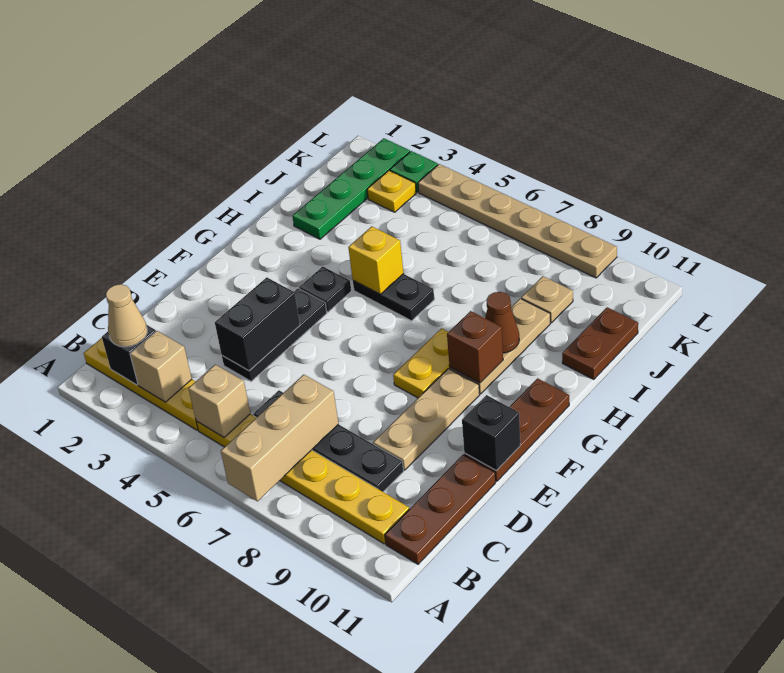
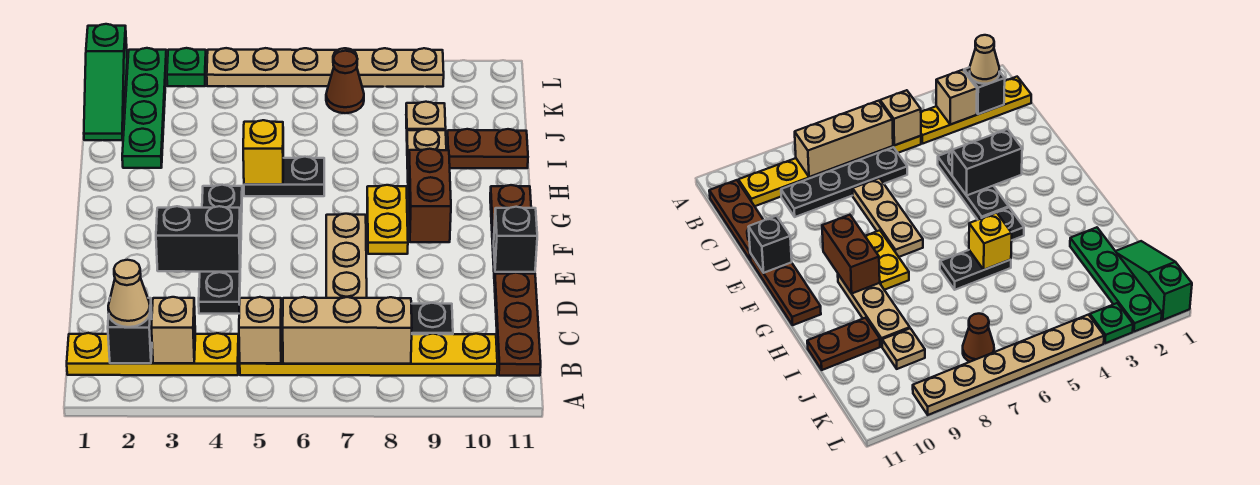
tan 1x3 brick [221,375,338,501] -> tan 1x3 brick turned to [283,297,412,364]
black 1x2 brick [215,277,300,371] -> black 1x2 brick turned to [156,206,241,272]
tan 1x3 plate [373,369,480,470] -> tan 1x3 plate moved to [326,214,367,298]
brown 1x1 brick [447,311,503,383] -> brown 1x2 brick [409,149,451,242]
brown 1x1 cone [485,292,519,353] -> brown 1x1 cone moved to [326,51,364,113]
brown 1x2 plate [562,307,638,379] -> brown 1x2 plate turned to [447,129,528,168]
none -> green 1x3 slope [84,24,127,140]
yellow 1x1 plate [367,170,416,212] -> none

